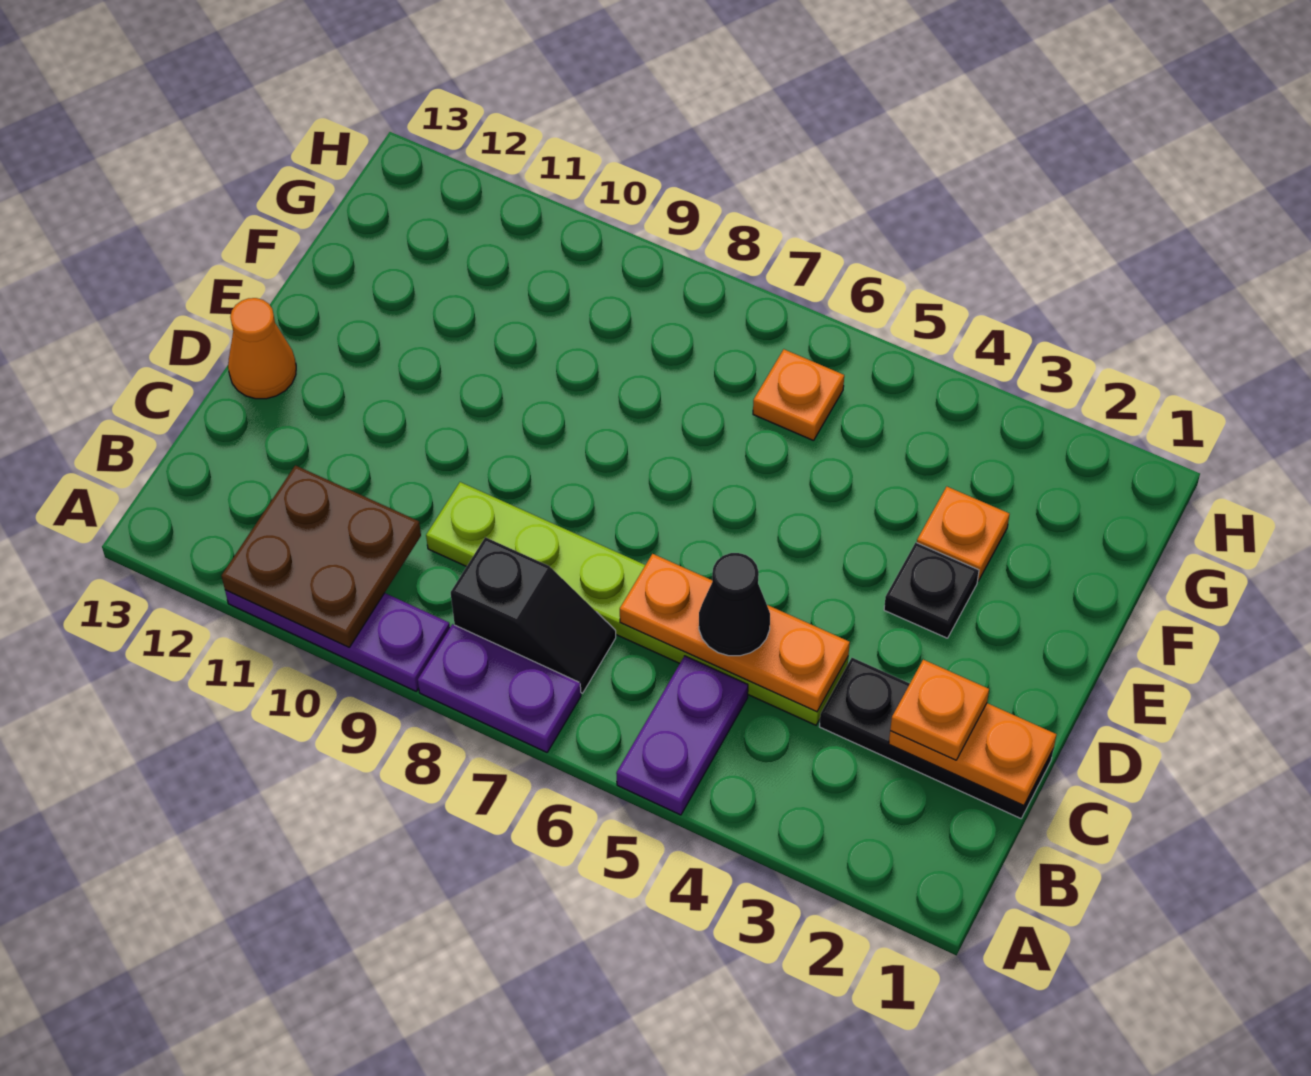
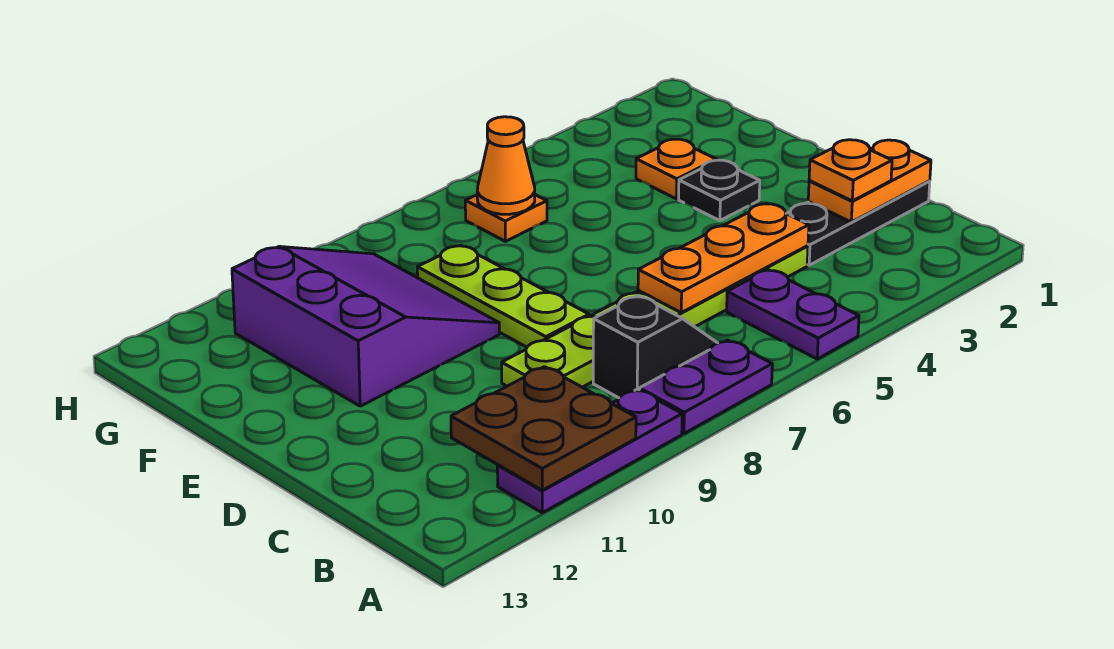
black 1x1 cone [699,553,770,656] -> none
none -> lime 1x3 plate [417,245,589,347]
orange 1x1 cone [228,298,296,399] -> orange 1x1 cone moved to [477,117,535,214]
none -> purple 3x3 slope [232,246,499,406]

